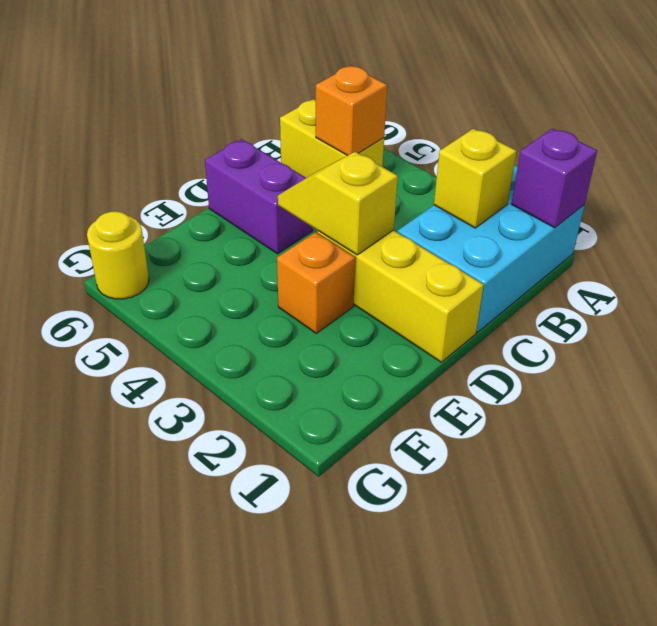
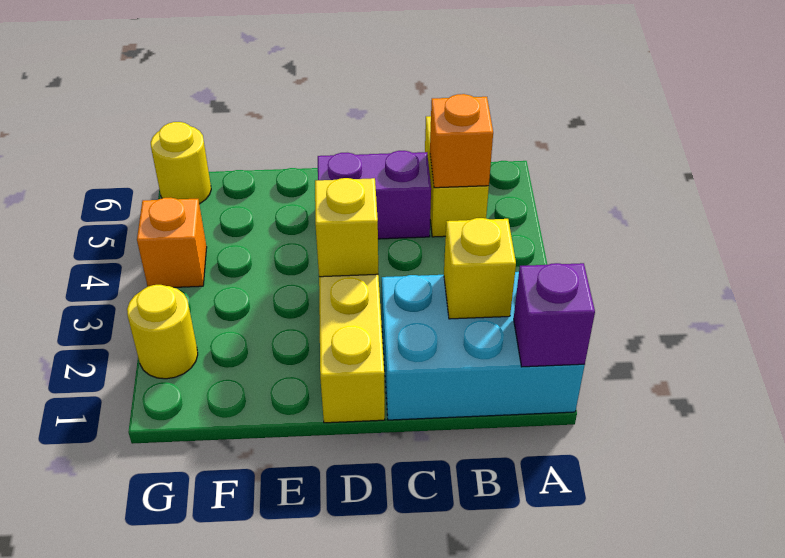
purple 1x2 brick [205,139,313,254] -> purple 1x2 brick turned to [318,151,431,239]
orange 1x1 brick [277,232,355,333] -> orange 1x1 brick moved to [137,198,207,287]
none -> yellow 1x1 round brick [127,285,198,379]

